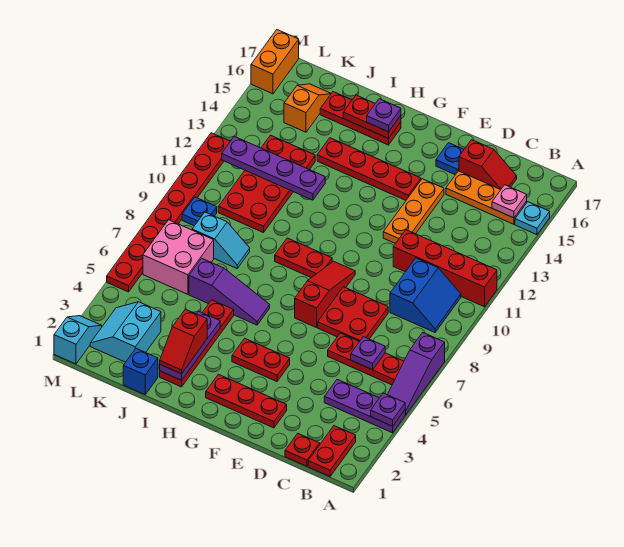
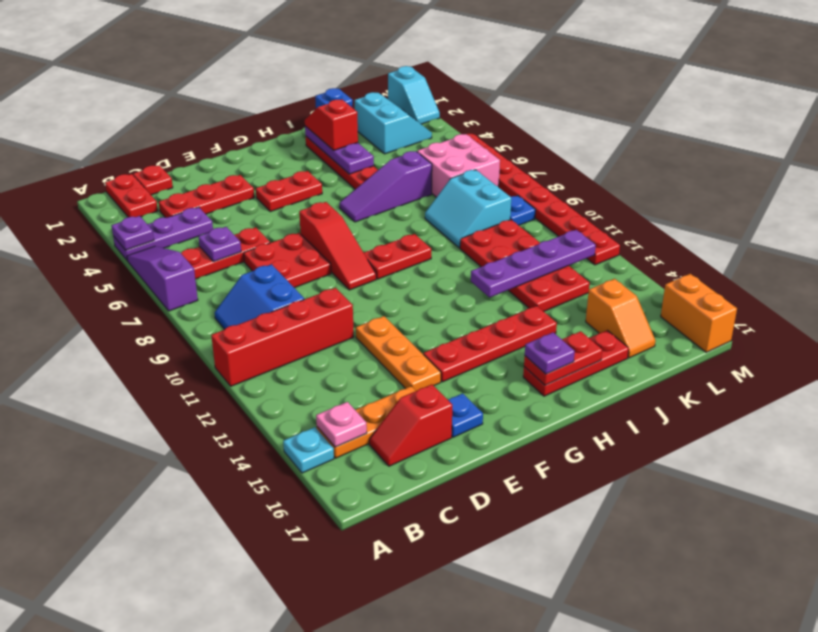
red 1x3 plate [206,374,287,428] -> red 1x3 plate moved to [159,175,254,218]
cyan 1x2 slope [192,212,250,268] -> cyan 2x2 slope [425,170,511,248]

